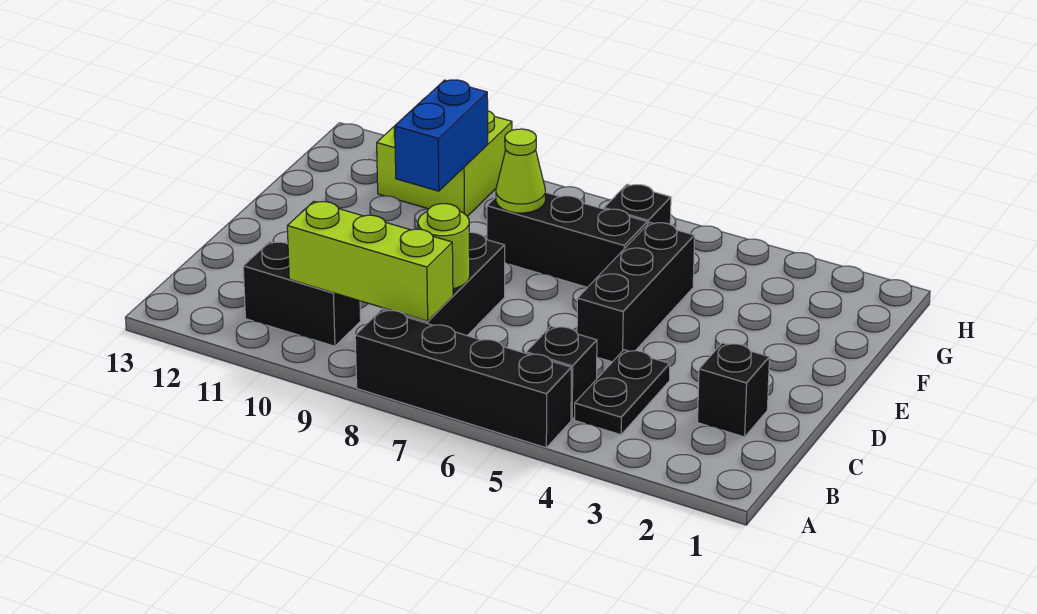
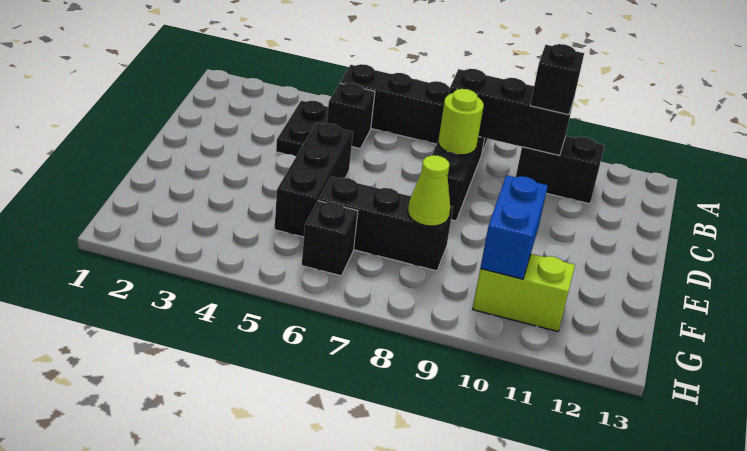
lime 1x3 brick [287,201,453,321] -> black 1x3 brick [449,69,574,155]
black 1x1 brick [698,343,770,437] -> black 1x1 brick moved to [530,44,584,115]
lime 2x2 brick [377,98,512,216] -> lime 1x2 brick [473,254,575,332]

